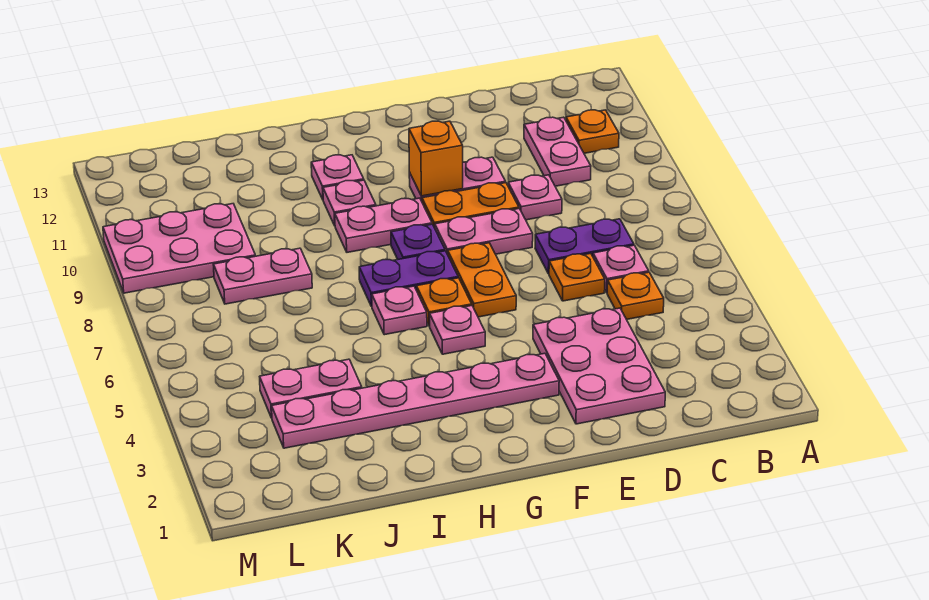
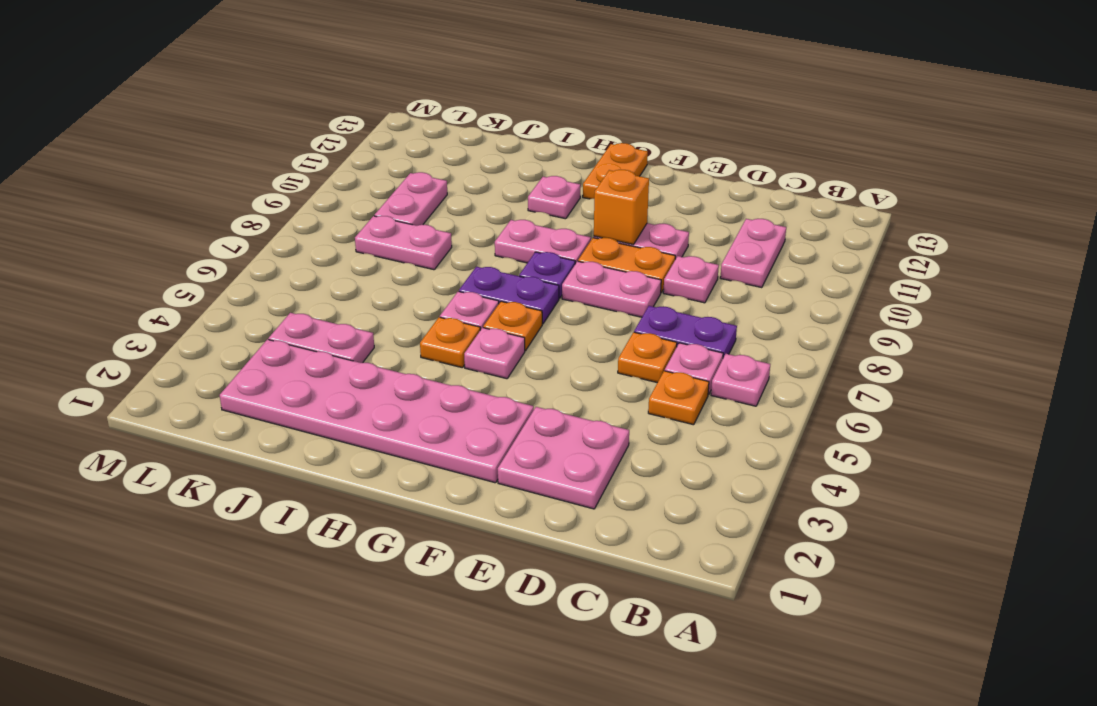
orange 1x1 plate [566,110,619,153] -> orange 1x1 plate moved to [420,317,480,368]
pink 2x3 plate [533,308,665,424] -> pink 2x2 plate [498,407,629,509]
pink 1x6 plate [272,353,559,448] -> pink 2x6 plate [220,339,534,483]
orange 1x2 plate [448,243,516,317] -> orange 1x2 plate moved to [583,143,648,199]
pink 1x1 plate [323,180,376,226] -> pink 1x1 plate moved to [711,354,770,406]
pink 2x3 plate [103,204,255,293] -> pink 1x2 plate [374,172,447,226]

